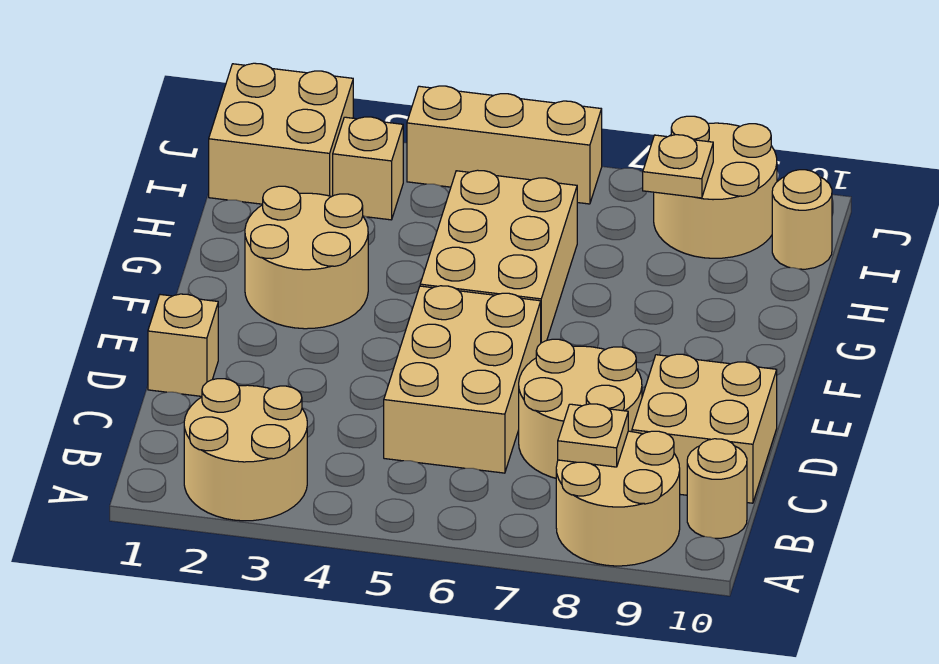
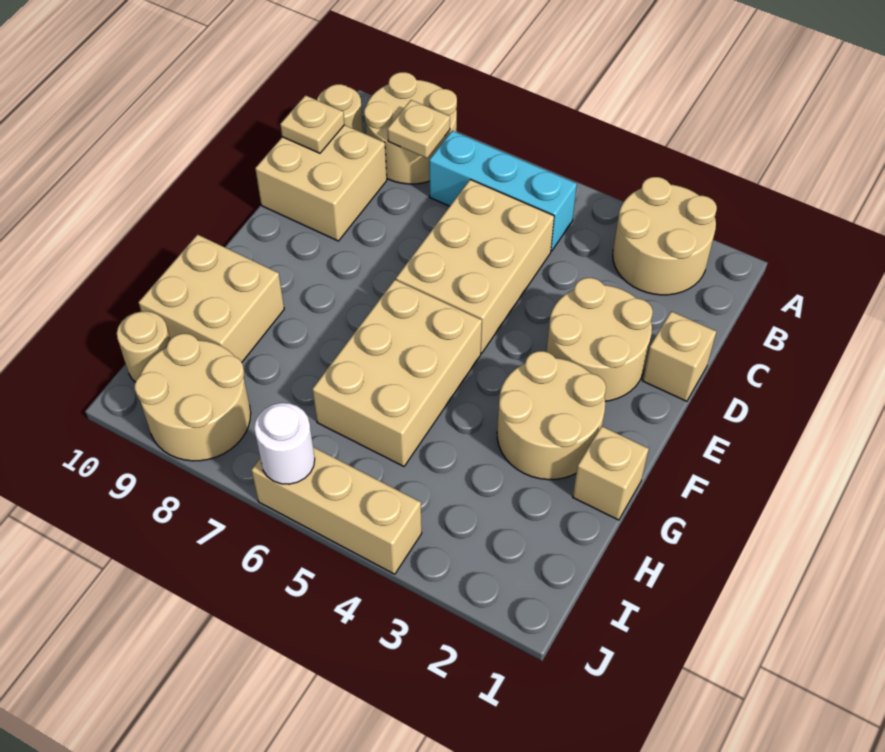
none -> cyan 1x3 brick [429,131,577,251]
tan 2x2 round brick [519,339,642,478] -> tan 2x2 round brick moved to [546,278,653,401]
tan 2x2 brick [209,63,353,204] -> tan 2x2 brick moved to [139,235,284,362]
tan 1x1 brick [333,117,403,220] -> tan 1x1 brick moved to [573,426,649,520]
tan 1x1 plate [643,135,713,198] -> tan 1x1 plate moved to [280,95,344,153]
none -> white 1x1 round brick [254,403,315,484]

